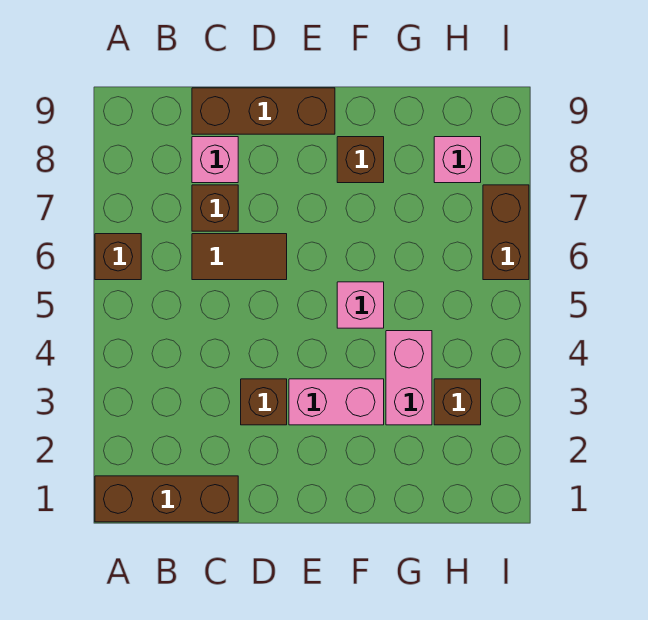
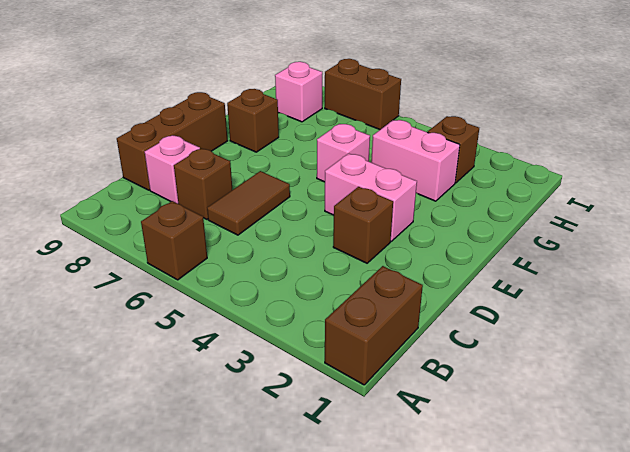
brown 1x3 brick [95,476,238,522] -> brown 1x2 brick [325,266,423,385]
pink 1x2 brick [289,379,384,425] -> pink 1x2 brick turned to [325,153,417,241]

